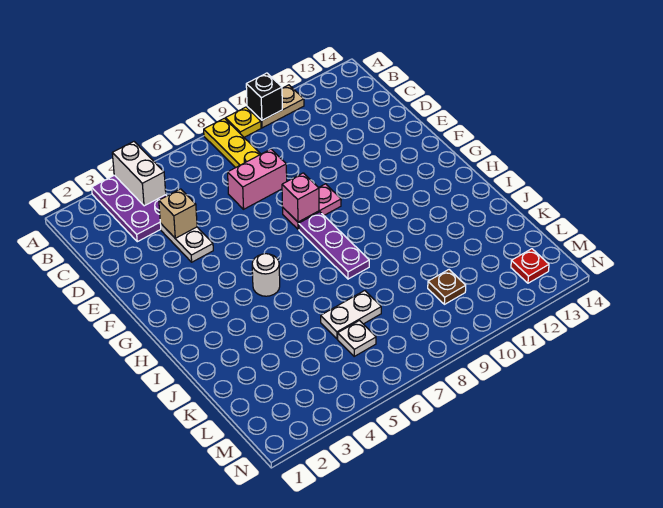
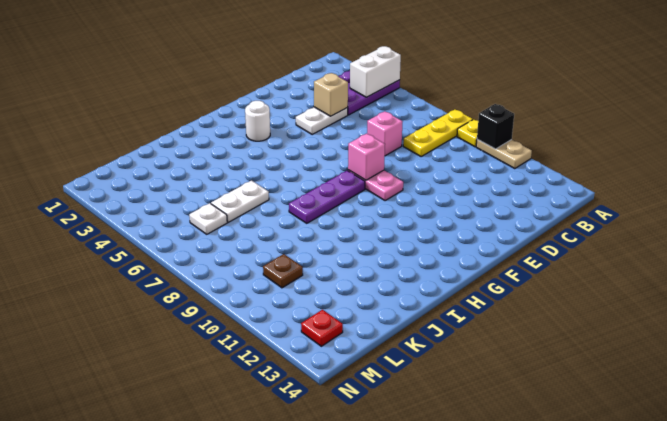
pink 1x2 brick [228,149,287,209] -> pink 1x1 brick [367,111,403,156]
white 1x1 round brick [252,254,280,296] -> white 1x1 round brick moved to [245,101,270,141]
white 1x2 plate [321,291,381,339] -> white 1x2 plate turned to [211,181,269,222]

